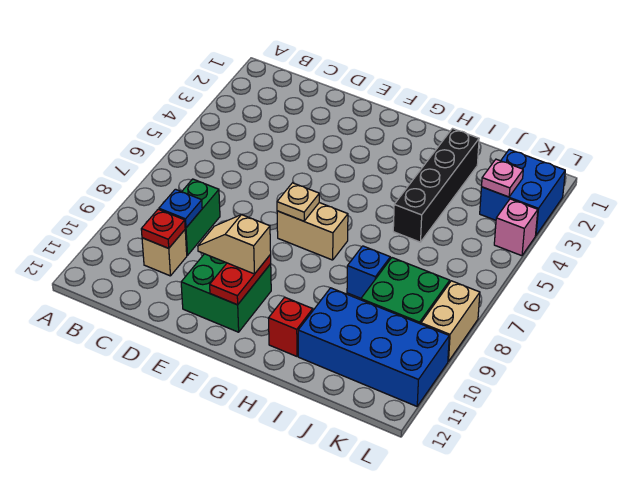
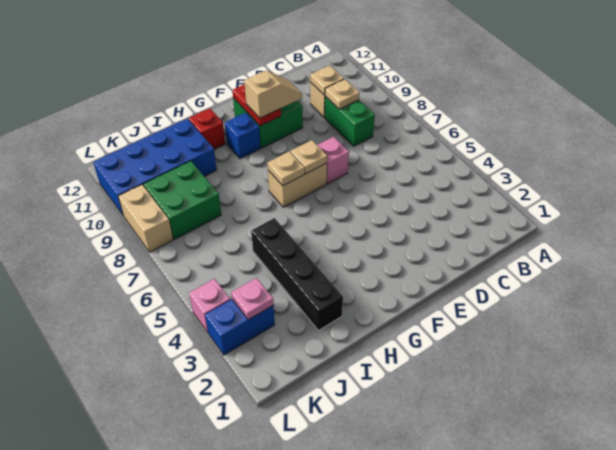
blue 1x1 plate [159,189,202,228] -> tan 1x1 plate [325,79,359,109]
red 1x1 plate [141,209,185,248] -> tan 1x1 plate [310,65,344,95]
none -> pink 1x1 brick [317,137,349,184]
none -> tan 1x1 plate [268,151,305,186]
blue 1x1 brick [347,246,390,298] -> blue 1x1 brick moved to [225,113,261,159]
blue 2x2 brick [480,149,565,235] -> blue 1x2 brick [205,299,275,355]

